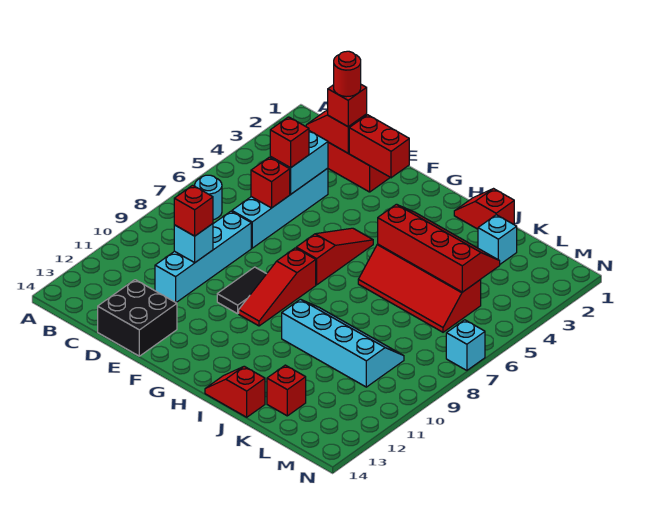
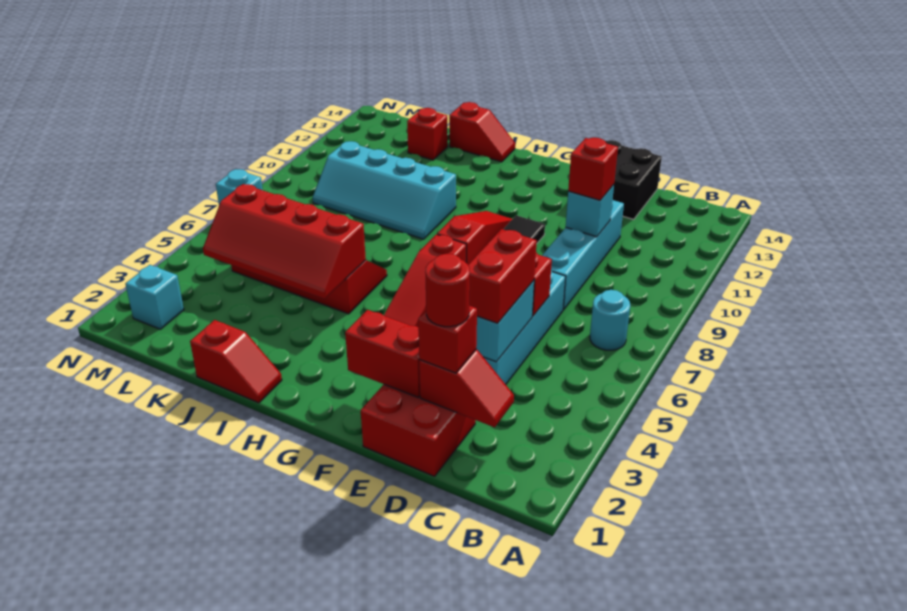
red 1x1 brick [270,117,309,168] -> red 1x2 brick [468,229,537,323]
cyan 1x1 brick [478,215,517,264] -> cyan 1x1 brick moved to [126,265,184,329]

